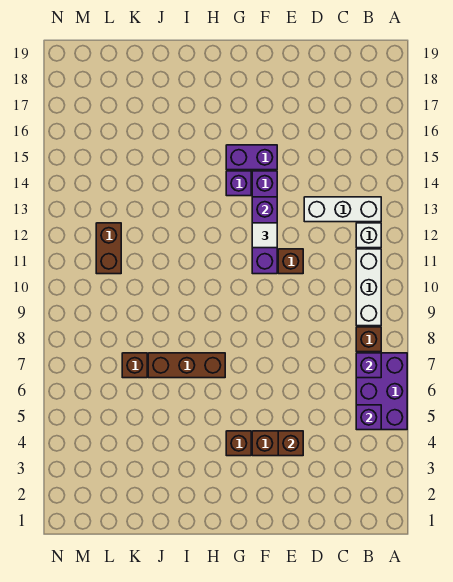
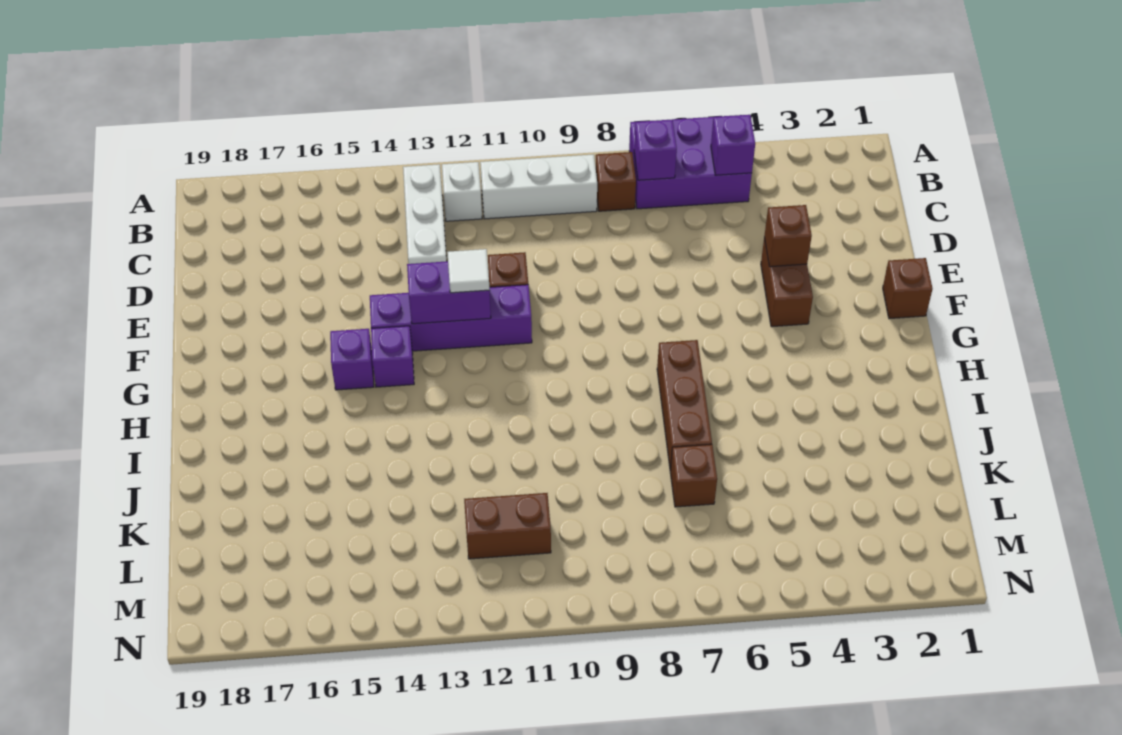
purple 1x2 brick [226,145,277,170] -> purple 1x1 brick [330,329,374,390]
brown 1x1 brick [226,431,251,456] -> brown 1x1 brick moved to [883,258,932,319]

